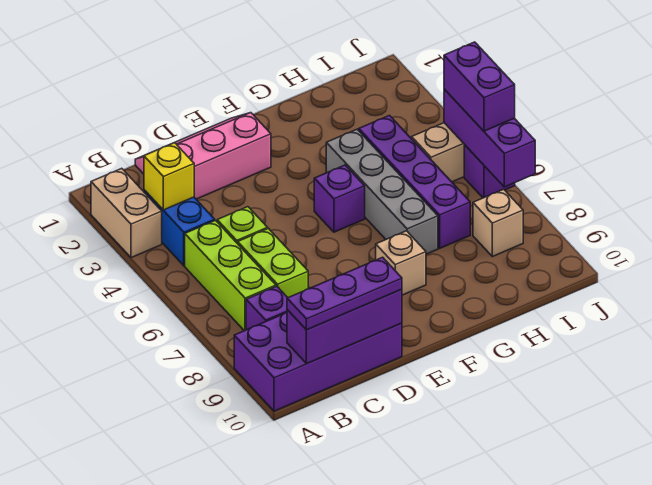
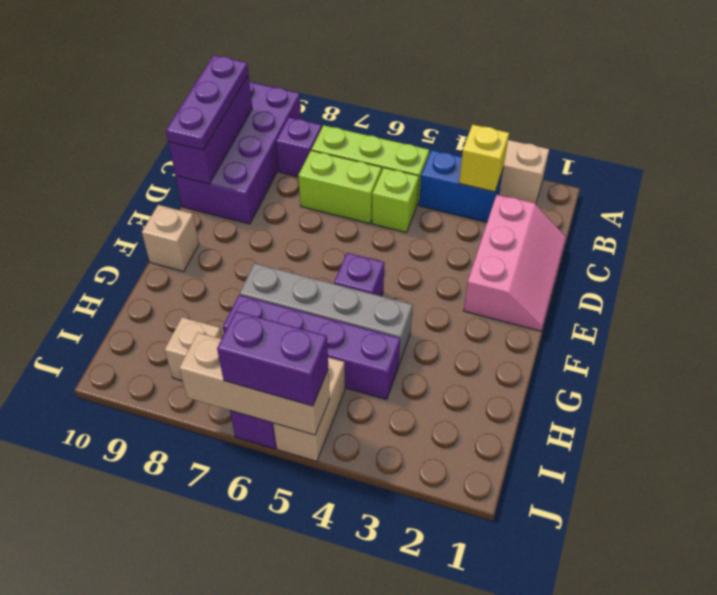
tan 1x1 brick [376,231,426,295] -> tan 1x1 brick moved to [142,205,199,271]
purple 1x3 brick [444,89,535,187] -> tan 1x3 brick [179,333,330,435]

